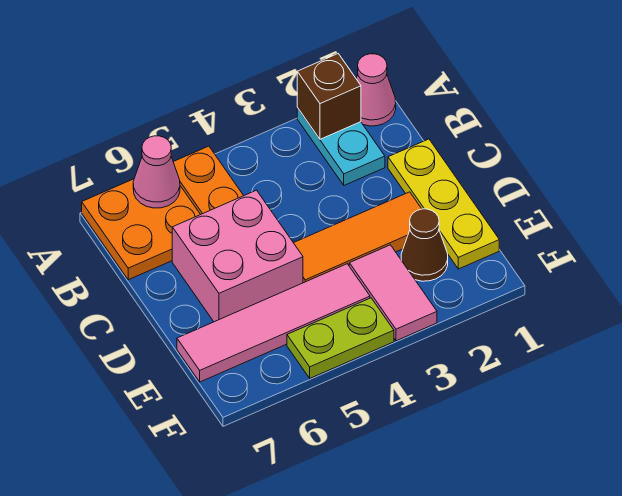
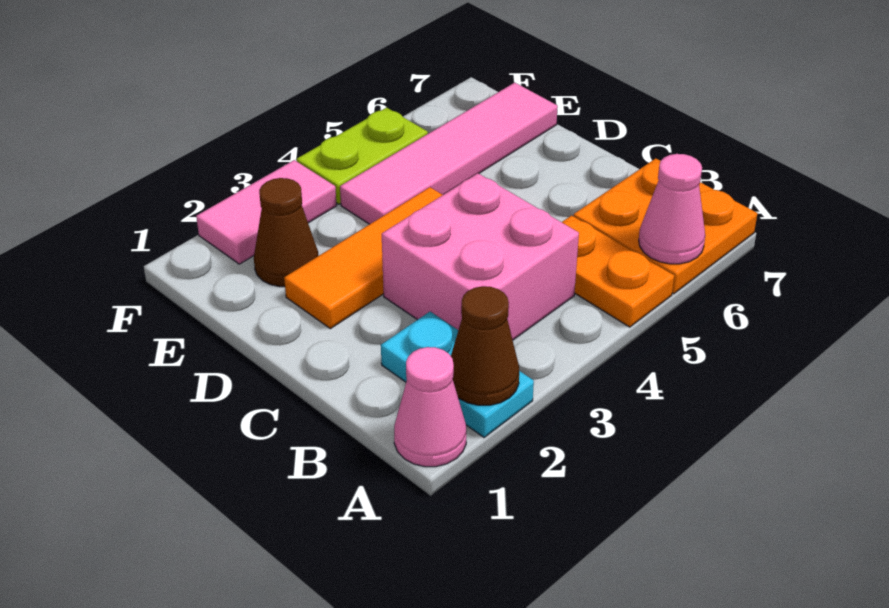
brown 1x1 brick [297,54,361,139] -> brown 1x1 cone [451,286,519,405]
yellow 1x3 plate [388,139,499,269] -> none
pink 2x2 brick [172,190,303,322] -> pink 2x2 brick moved to [382,173,579,340]
pink 1x2 tile [349,245,437,341] -> pink 1x2 tile turned to [196,160,337,264]

